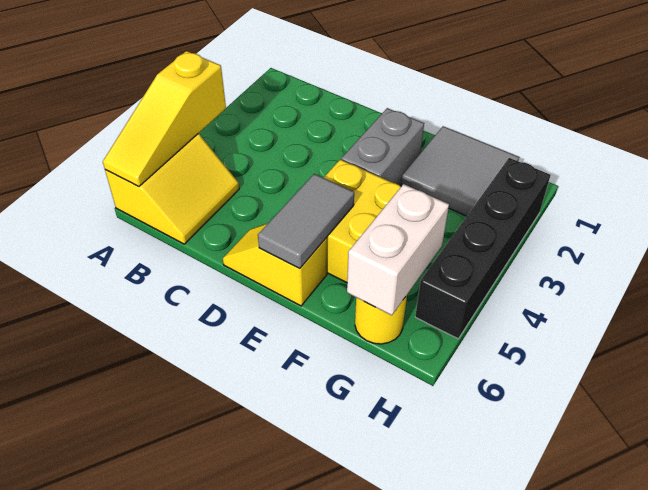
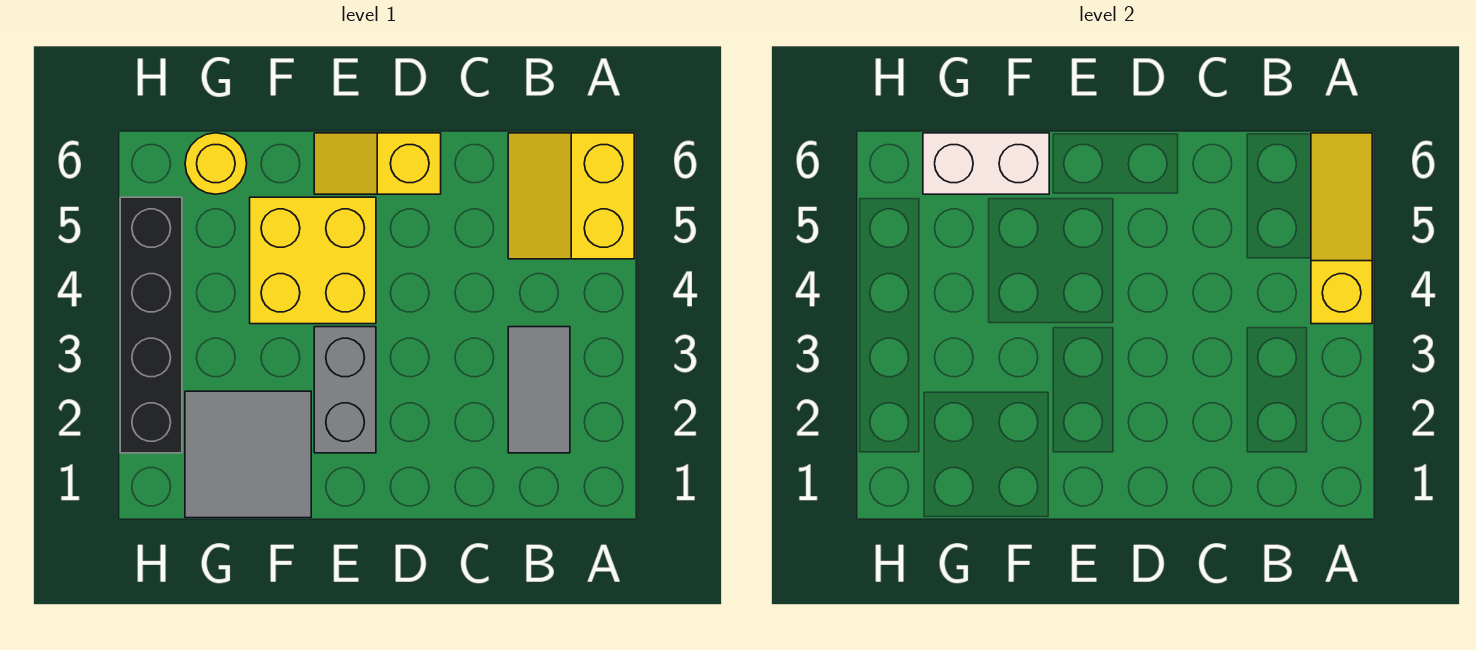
yellow 1x2 slope [223,223,327,306] -> yellow 1x2 slope turned to [314,133,441,194]
grey 1x2 tile [258,174,354,268] -> grey 1x2 tile moved to [508,327,570,453]
white 1x2 brick [347,184,449,315] -> white 1x2 brick turned to [923,133,1049,194]

